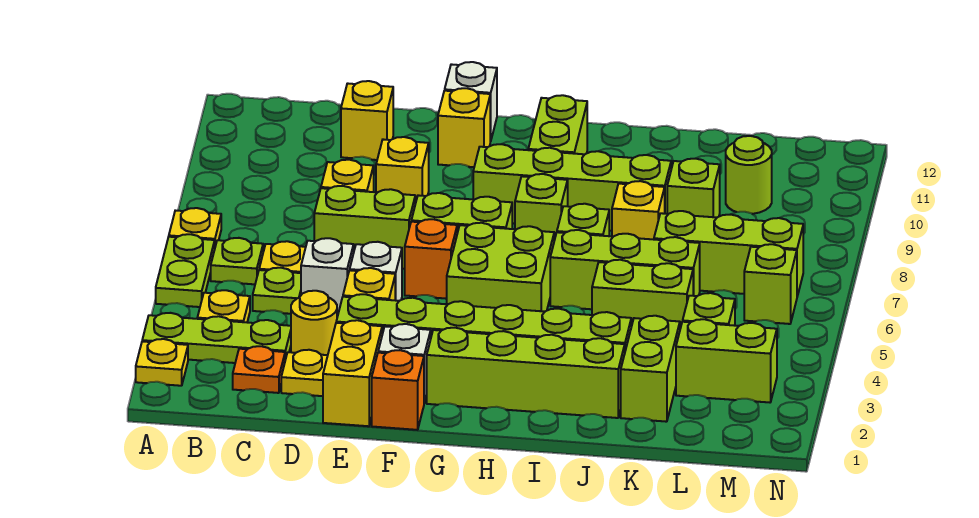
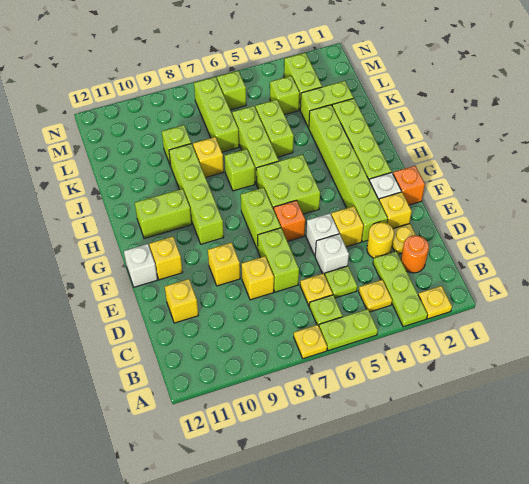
orange 1x1 plate [233,346,285,393] -> orange 1x1 round brick [401,235,429,273]
yellow 1x2 brick [323,320,382,426] -> yellow 1x1 brick [379,192,412,229]
lime 1x1 brick [515,174,568,240] -> none
lime 1x1 round brick [726,136,772,214] -> none

